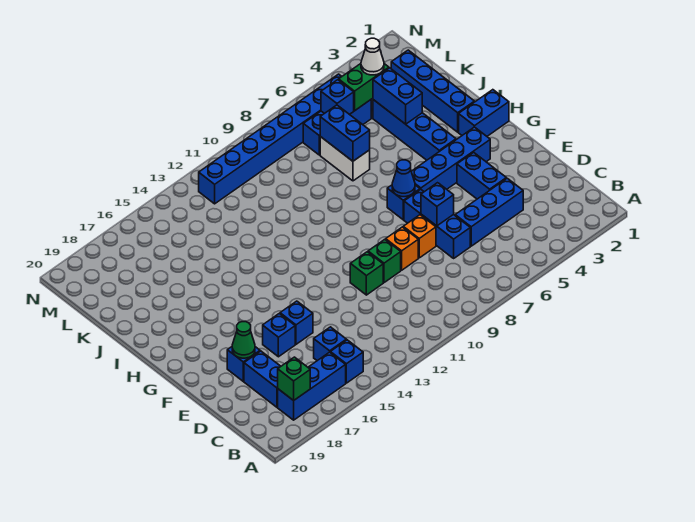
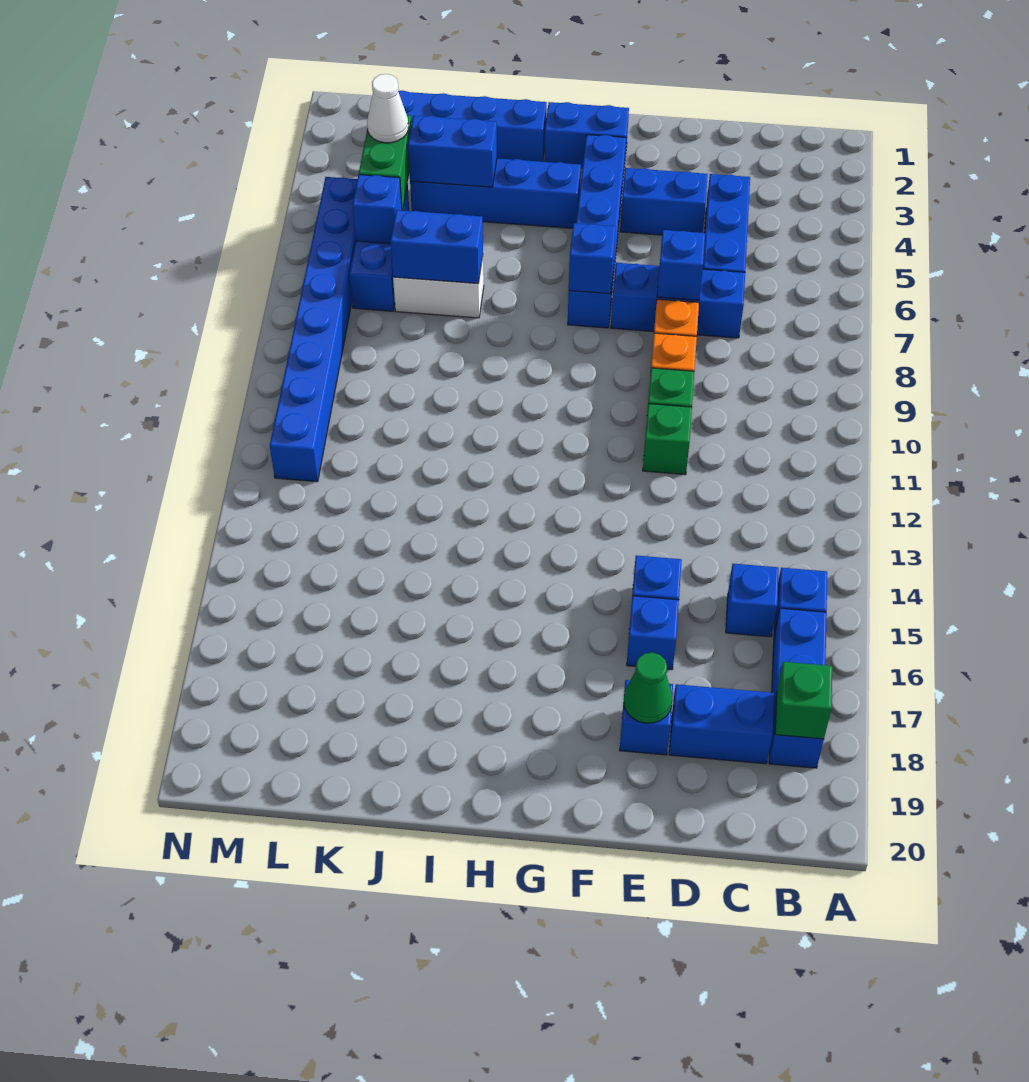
blue 1x1 cone [392,160,415,197] -> blue 1x1 brick [569,223,616,294]
blue 1x2 brick [459,90,509,136] -> blue 1x2 brick turned to [544,102,629,168]

